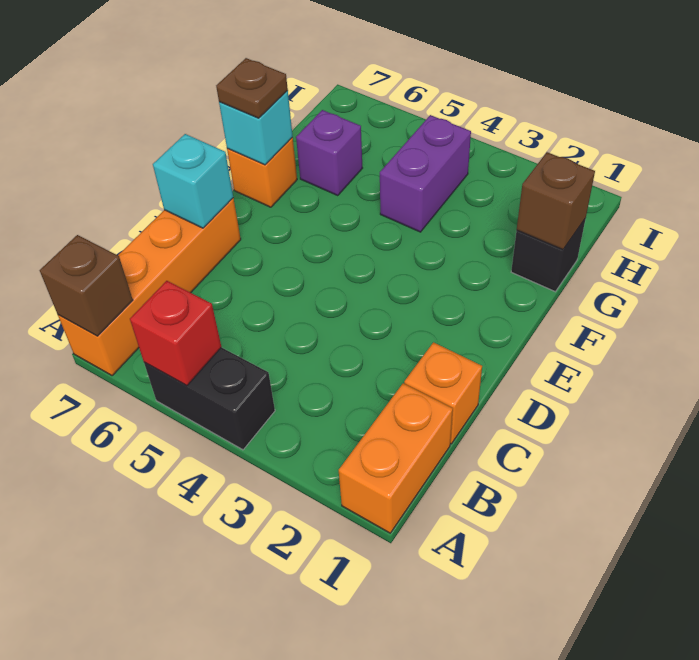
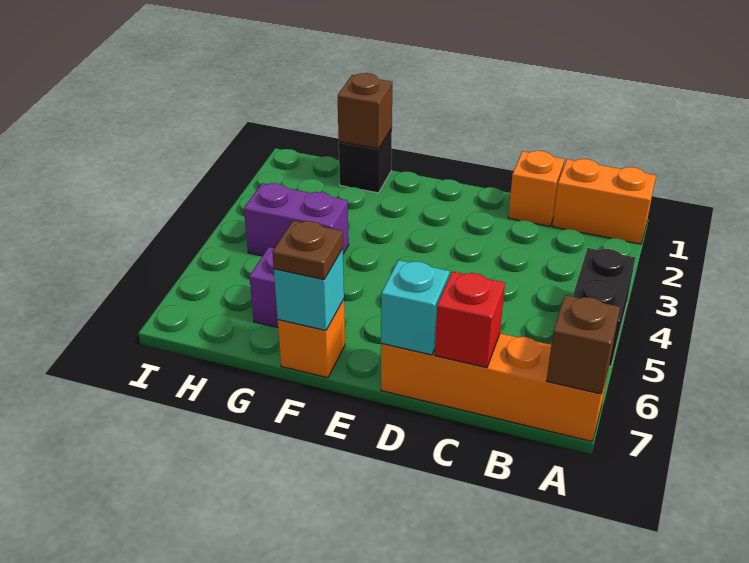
red 1x1 brick [130,281,221,386] -> red 1x1 brick moved to [435,271,505,368]

